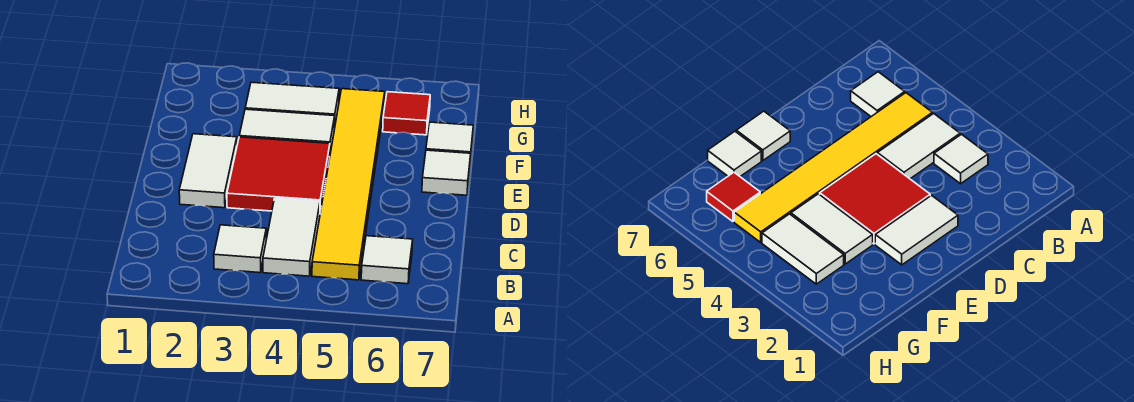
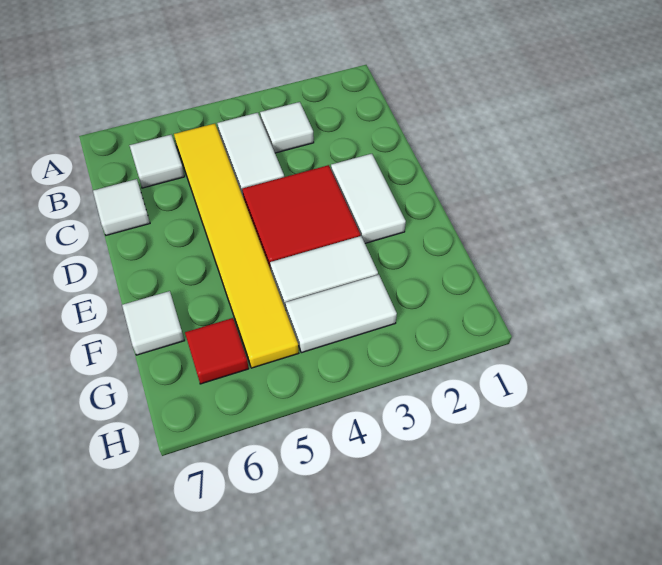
white 1x1 tile [422,150,471,195] -> white 1x1 tile moved to [93,179,150,235]

